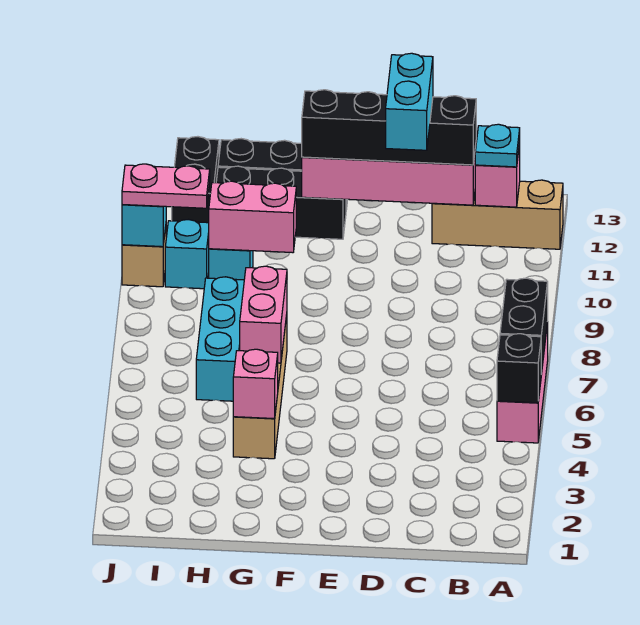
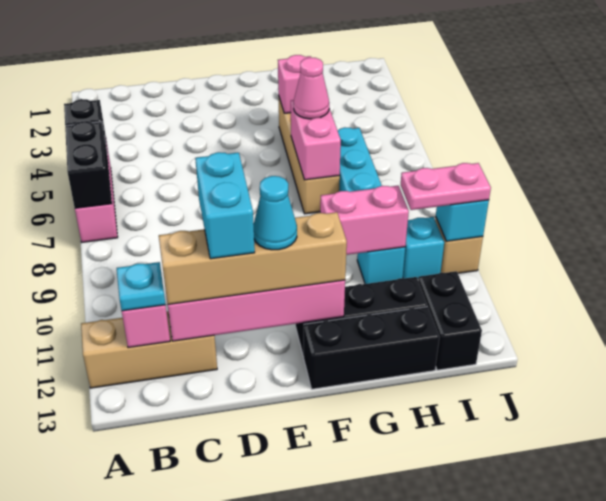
black 1x4 brick [302,90,476,165] -> tan 1x4 brick [159,212,347,304]
none -> cyan 1x1 cone [254,176,297,250]
none -> pink 1x1 cone [294,58,329,119]

